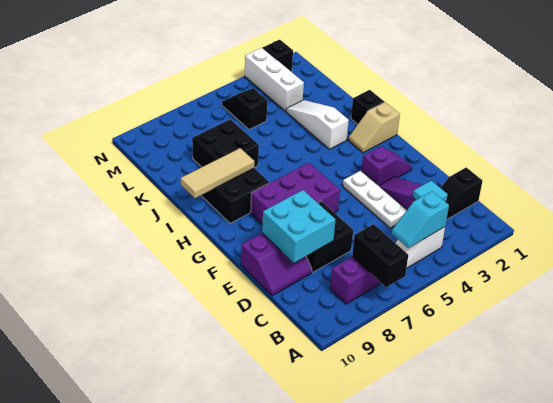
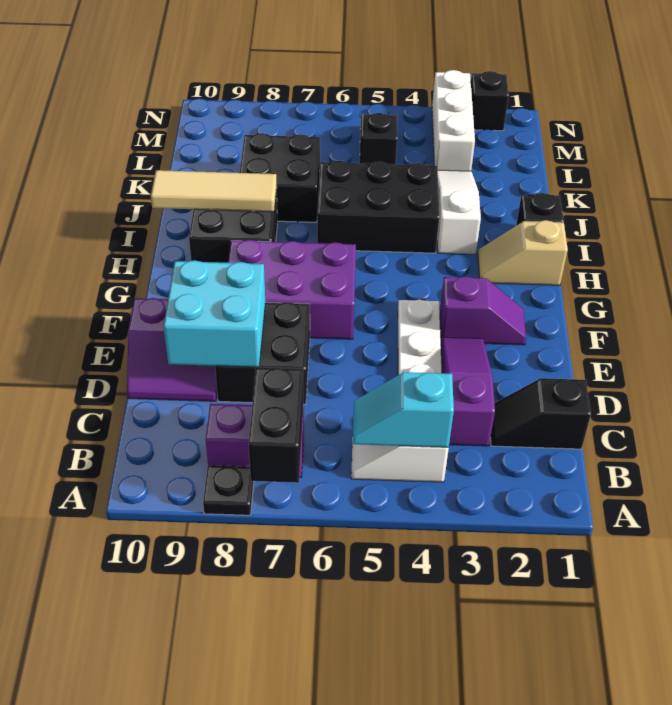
none -> black 1x1 plate [203,465,254,515]
cyan 1x1 tile [413,181,448,202] -> none
none -> black 2x3 brick [317,161,439,253]

